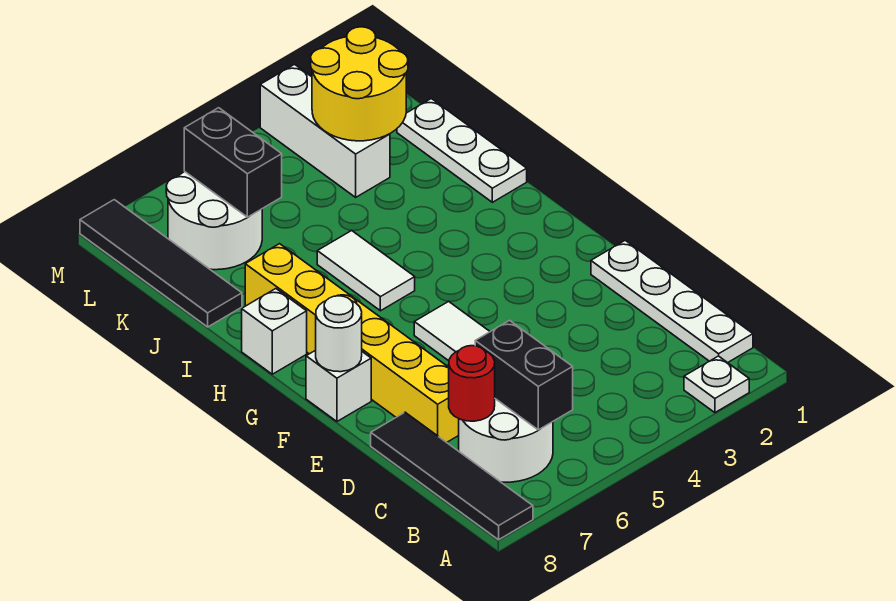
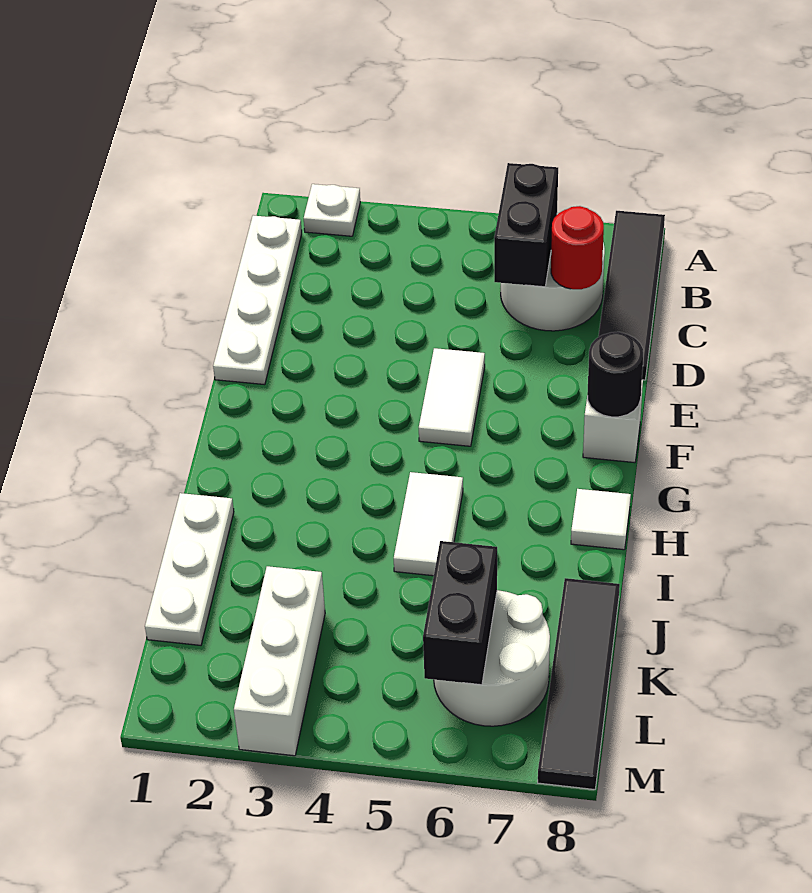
yellow 1x6 brick [245,244,459,442] -> none
white 1x1 round brick [316,296,362,372] -> black 1x1 round brick [587,332,643,417]
white 1x1 brick [242,289,307,374] -> white 1x1 tile [571,489,631,550]
yellow 2x2 round brick [311,27,408,141] -> none

